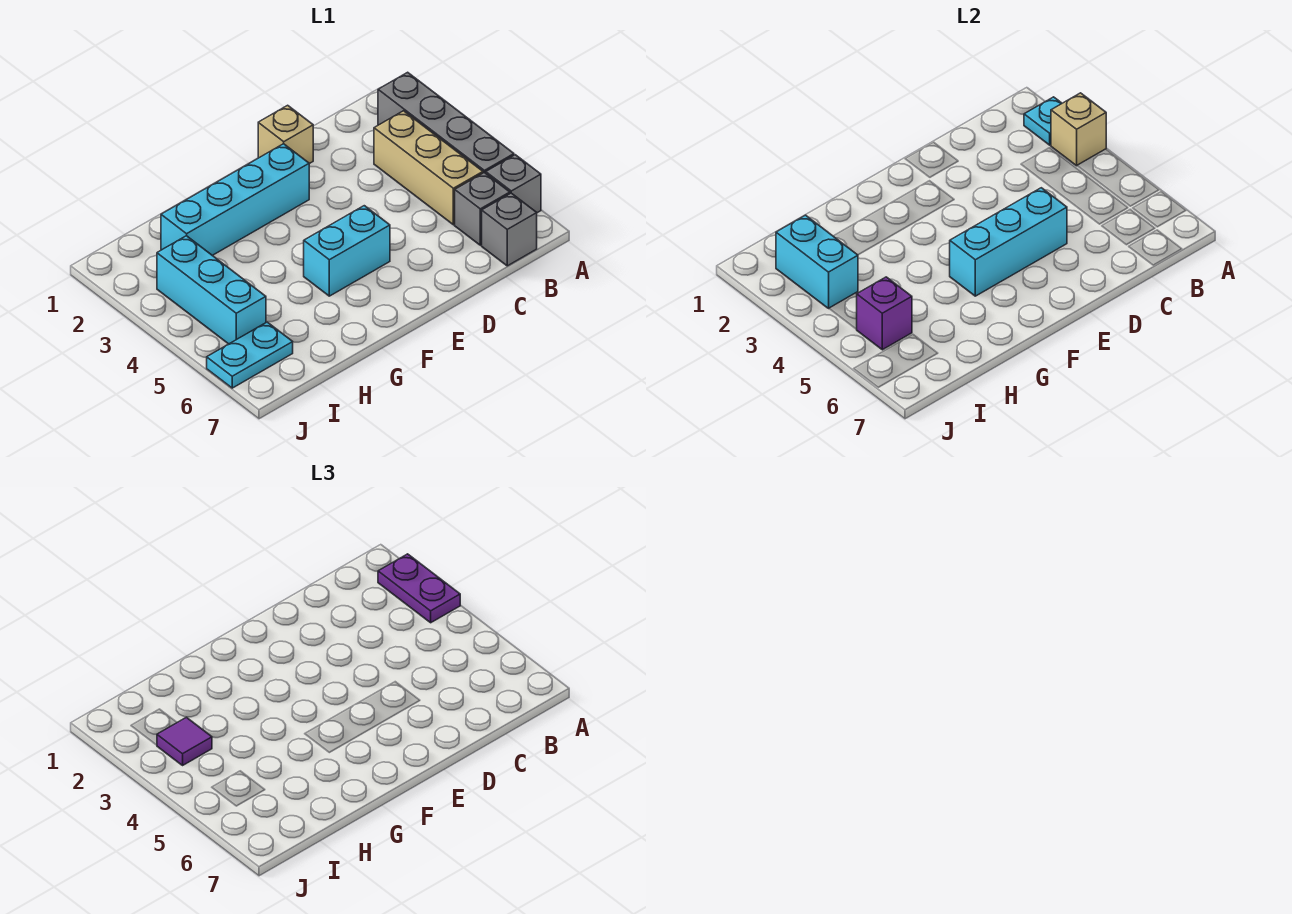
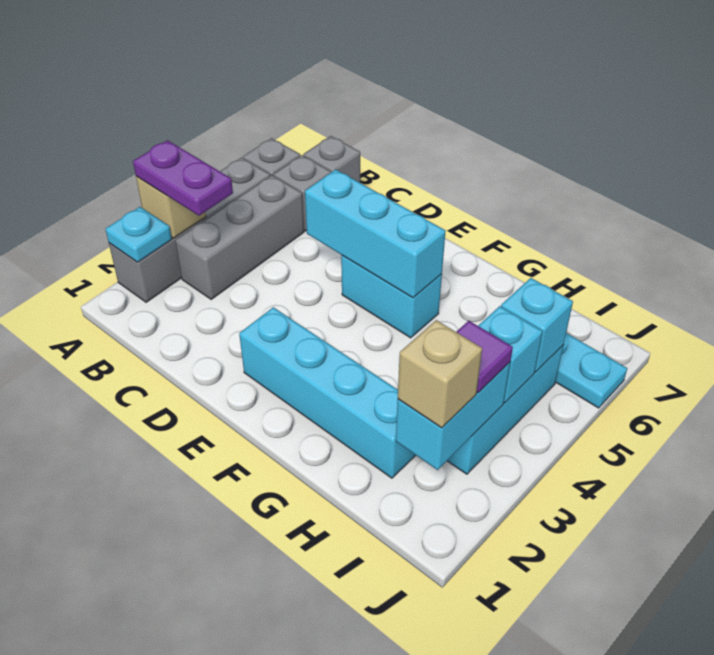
purple 1x2 plate [378,554,460,623] -> purple 1x2 plate turned to [133,140,233,216]
tan 1x3 brick [374,111,483,225] -> grey 1x3 brick [175,175,304,299]
tan 1x1 brick [258,105,313,164] -> tan 1x1 brick moved to [398,320,482,428]
none -> cyan 1x1 brick [478,306,542,403]
purple 1x1 brick [857,277,912,350] -> cyan 1x1 brick [501,278,573,372]

